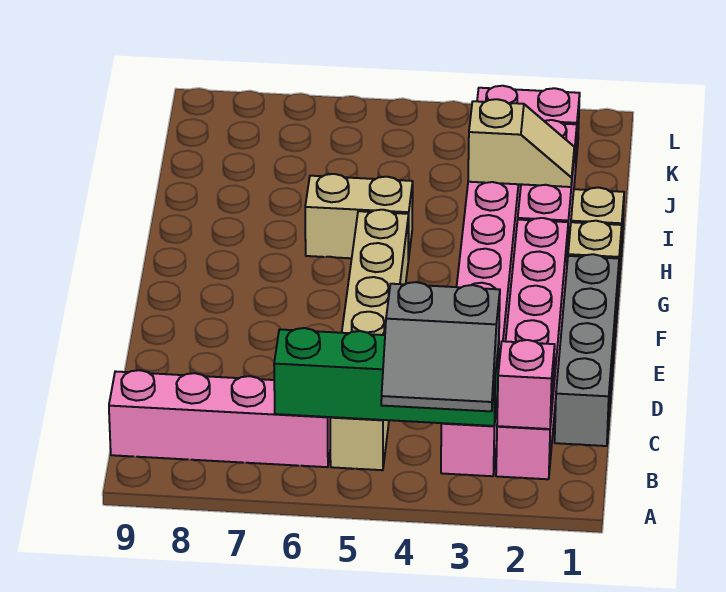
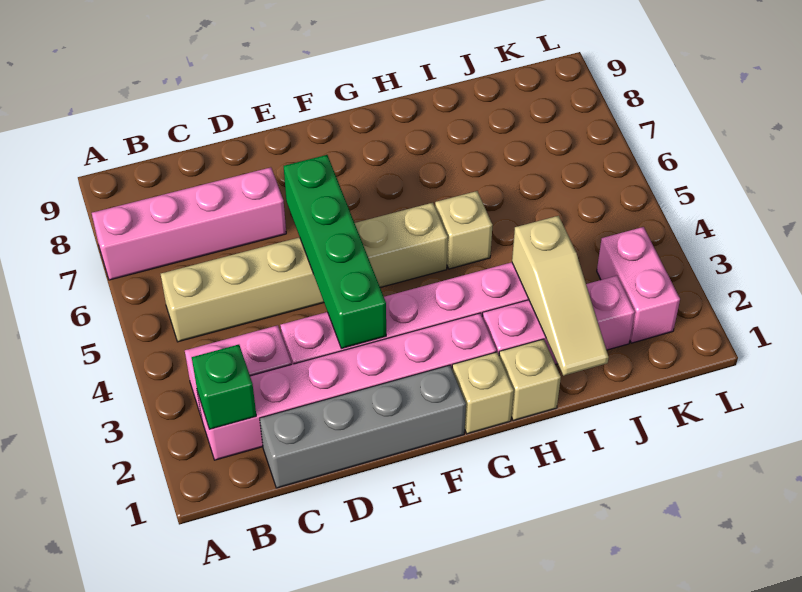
grey 2x2 slope [381,282,500,411] -> none
pink 1x1 brick [497,340,555,429] -> green 1x1 brick [192,345,256,429]
green 1x4 brick [274,328,499,426] -> green 1x4 brick moved to [284,155,386,348]
pink 1x4 brick [109,370,330,467] -> pink 1x4 brick turned to [92,167,286,280]
tan 1x2 brick [305,174,413,261] -> tan 1x1 brick [435,191,493,269]
tan 1x2 slope [468,99,574,187] -> tan 1x3 slope [512,216,609,376]

